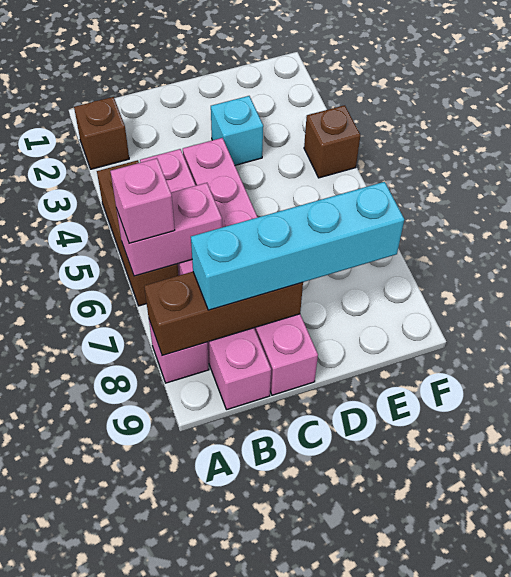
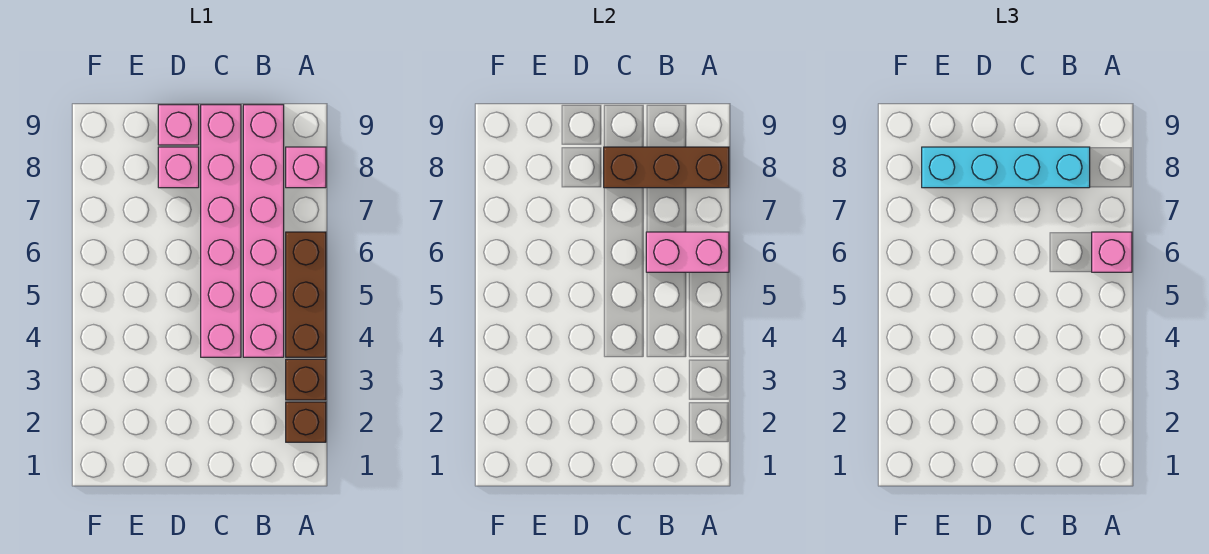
cyan 1x1 brick [211,96,263,165] -> none
none -> pink 1x1 brick [158,147,199,188]
none -> pink 1x1 brick [158,105,199,145]
brown 1x1 brick [304,105,360,178] -> brown 1x1 brick moved to [286,359,326,400]

